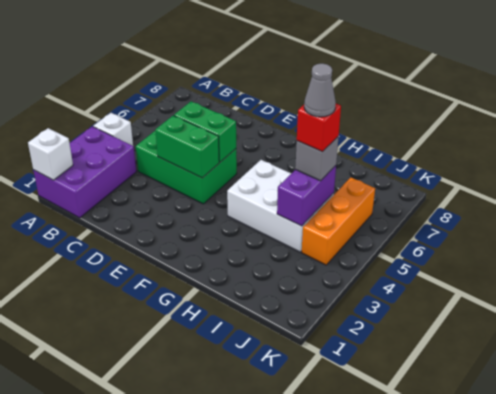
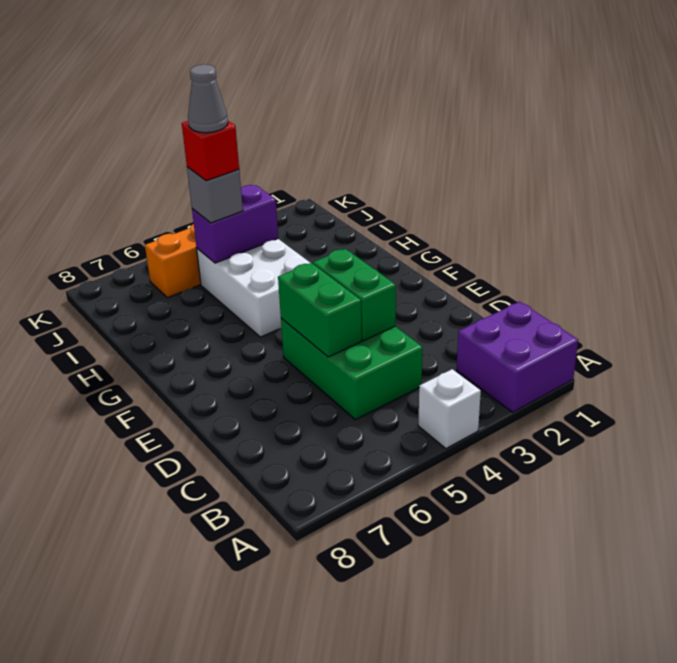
purple 2x3 brick [33,126,136,218] -> purple 2x2 brick [457,302,578,412]
white 1x1 brick [28,128,73,180] -> none

